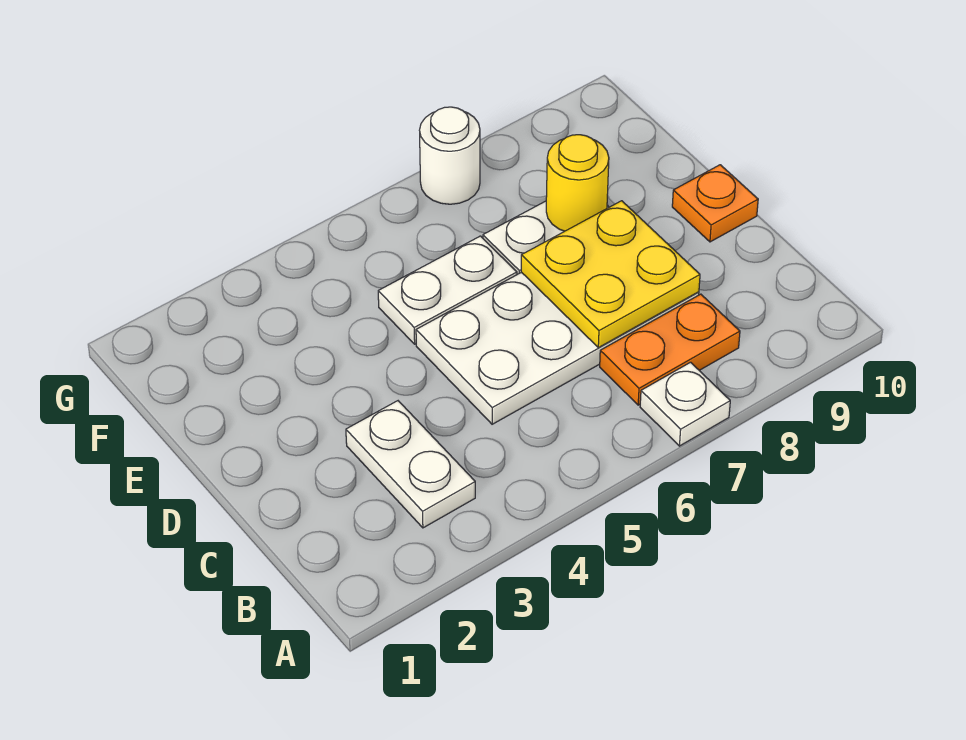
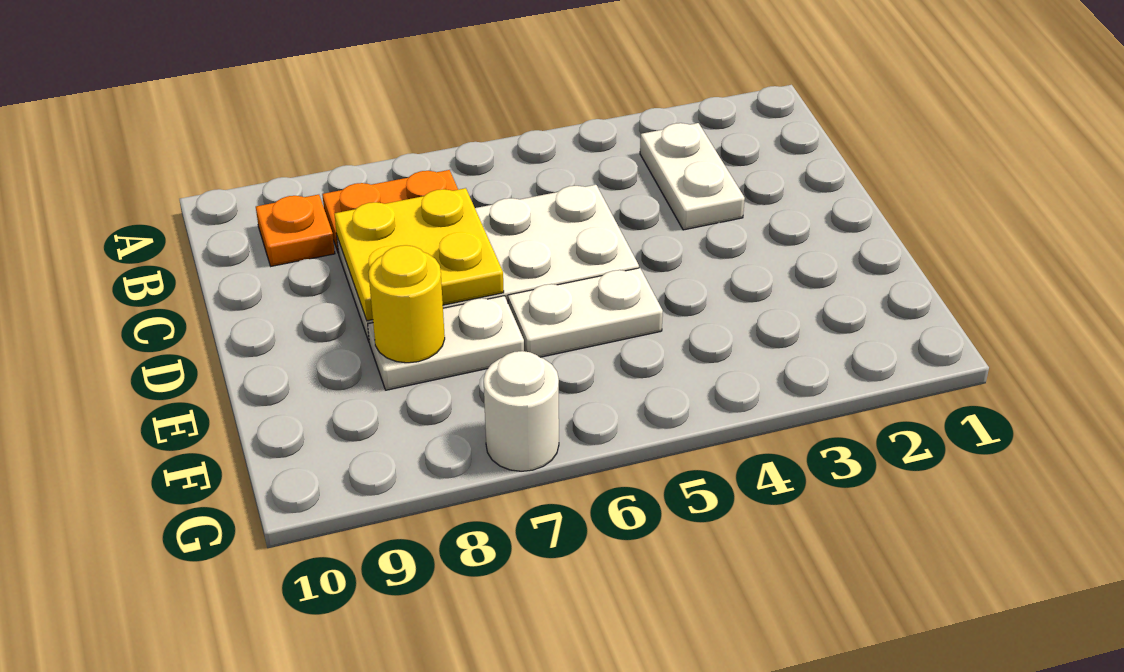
white 1x1 plate [640,362,730,446] -> none
orange 1x1 plate [672,165,758,242] -> orange 1x1 plate moved to [256,195,335,266]

